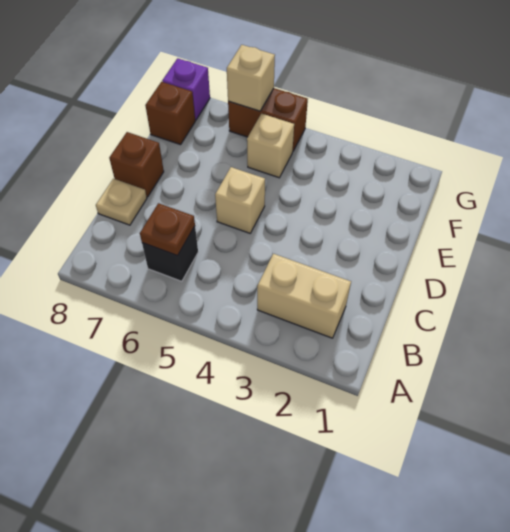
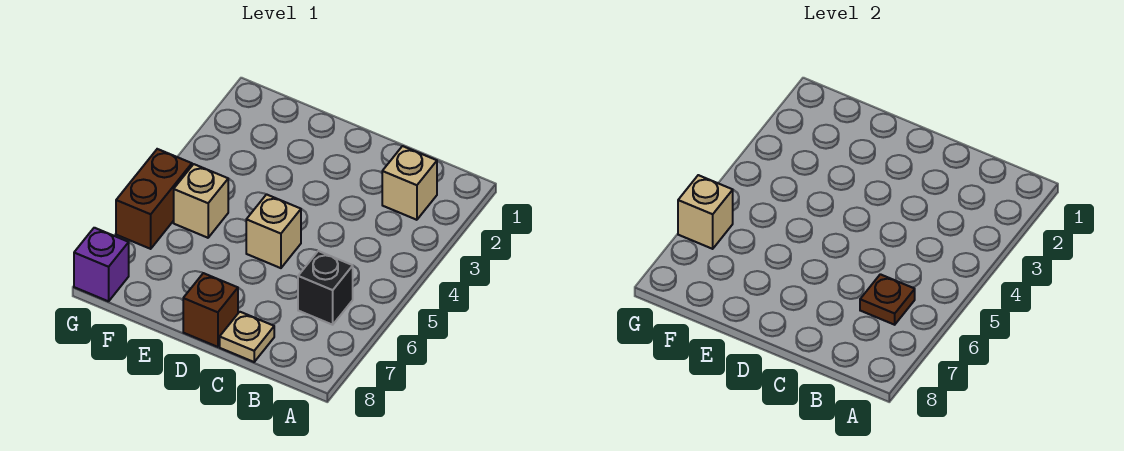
tan 1x2 brick [257,254,351,338] -> tan 1x1 brick [382,146,437,220]
brown 1x1 brick [145,82,195,145] -> none

